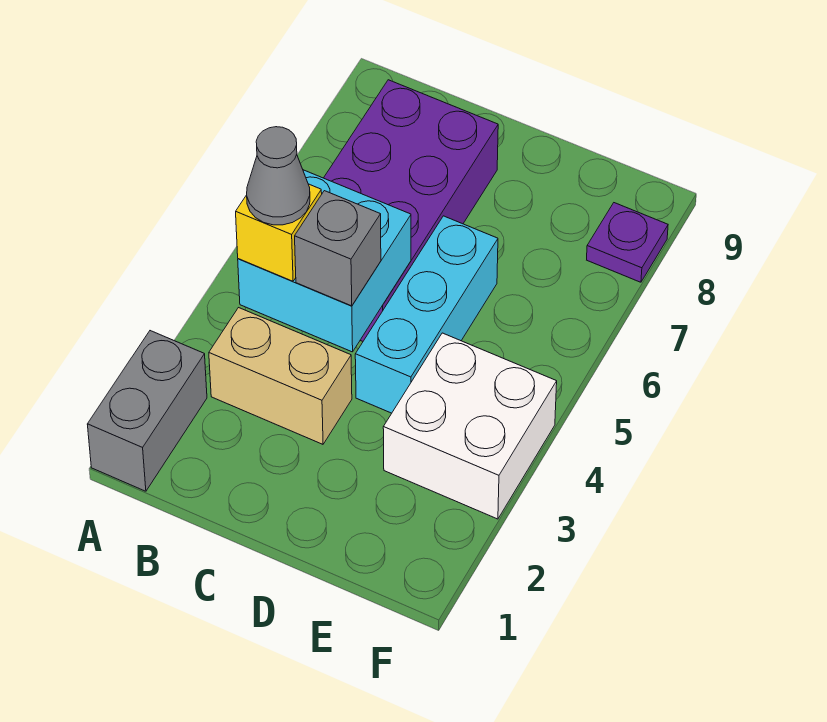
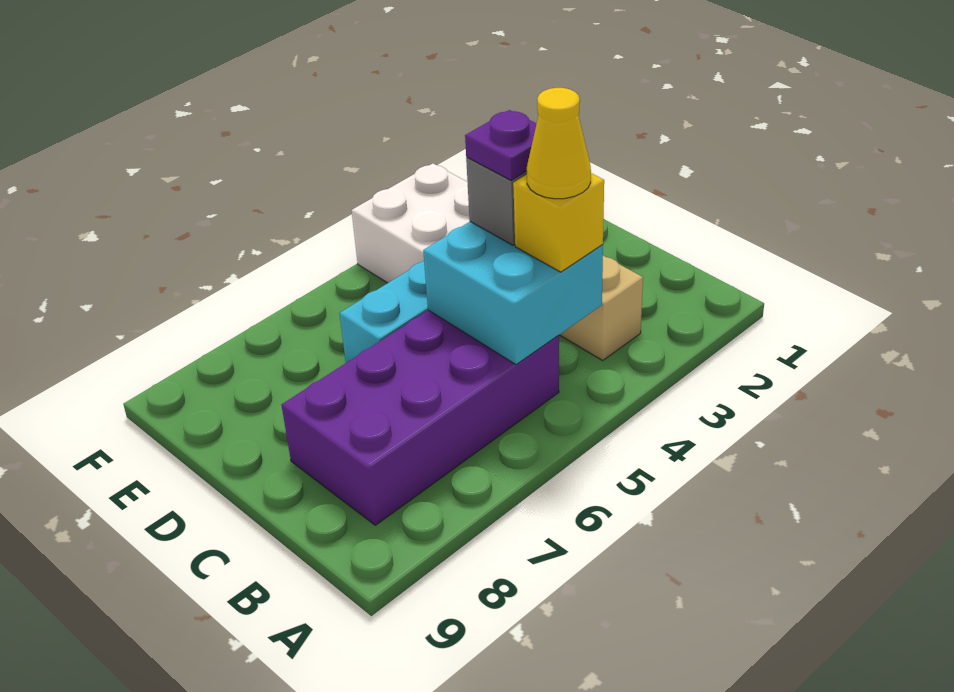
grey 1x2 brick [87,331,207,491] -> none
grey 1x1 cone [247,127,310,225] -> yellow 1x1 cone [527,88,591,199]
purple 1x1 plate [587,203,668,282] -> purple 1x1 plate moved to [465,110,537,180]

